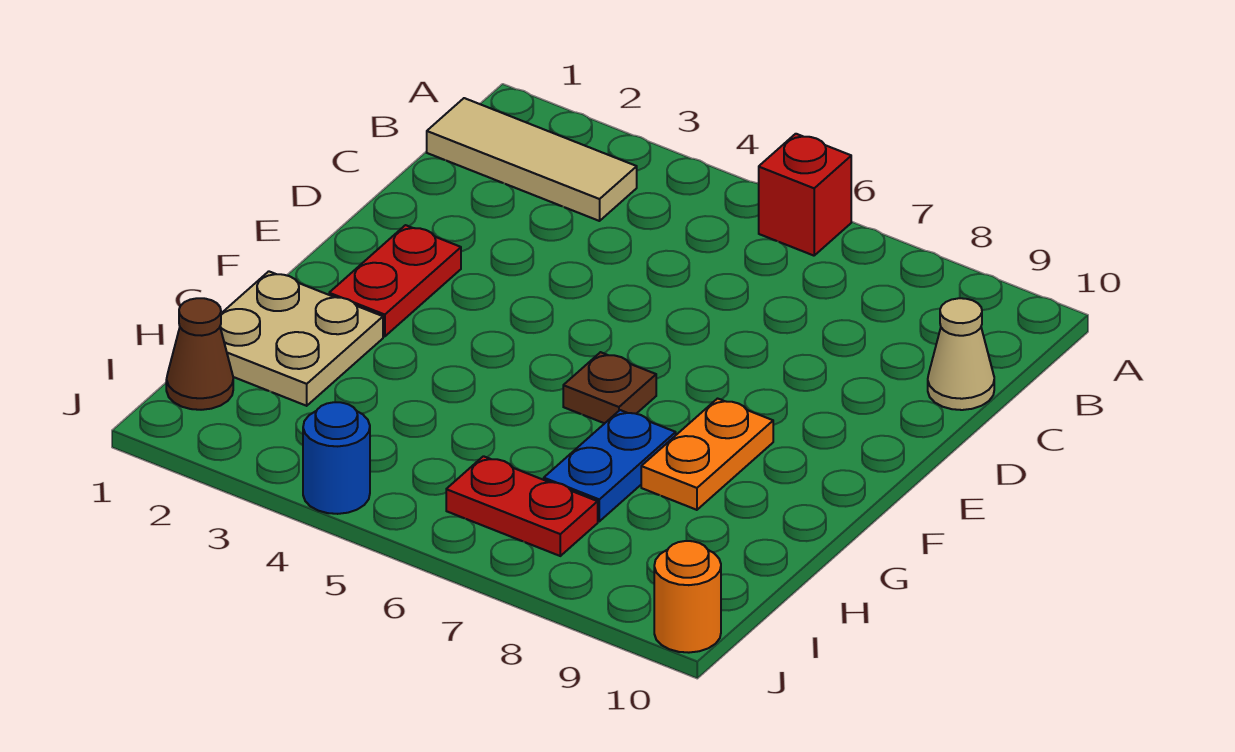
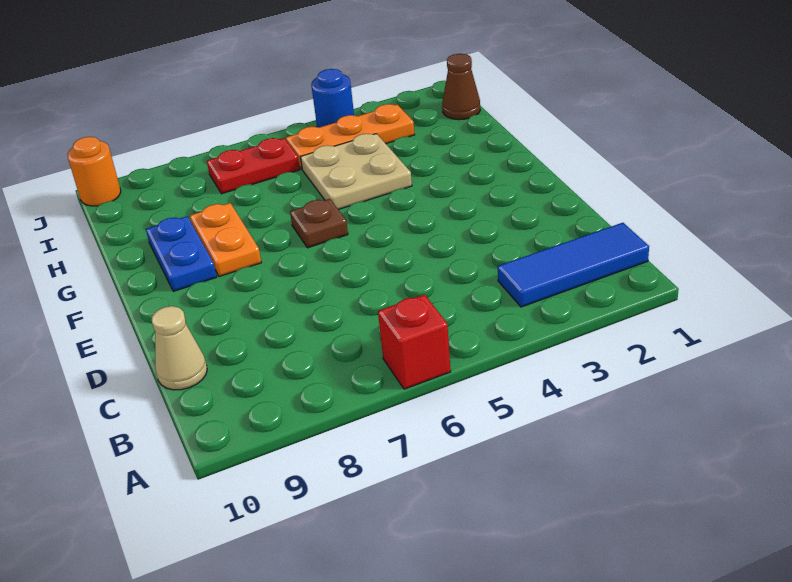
tan 1x3 tile [427,98,637,221] -> blue 1x3 tile [498,223,649,307]
red 1x2 plate [329,225,461,337] -> none
tan 2x2 plate [220,271,383,406] -> tan 2x2 plate moved to [301,134,412,210]
blue 1x2 plate [544,410,676,521] -> blue 1x2 plate moved to [146,216,217,291]
none -> orange 1x3 plate [286,104,414,169]

